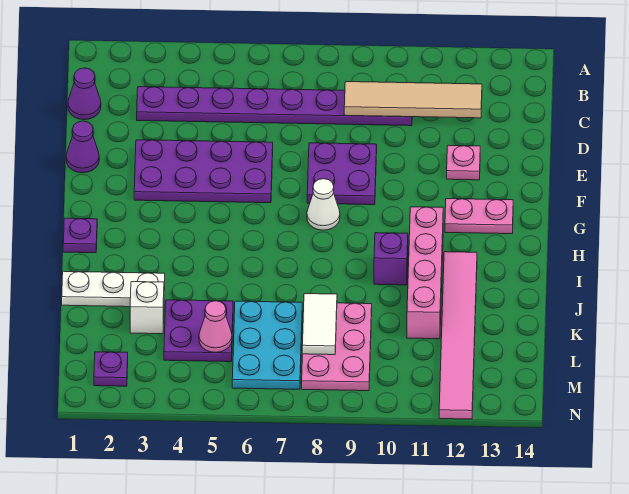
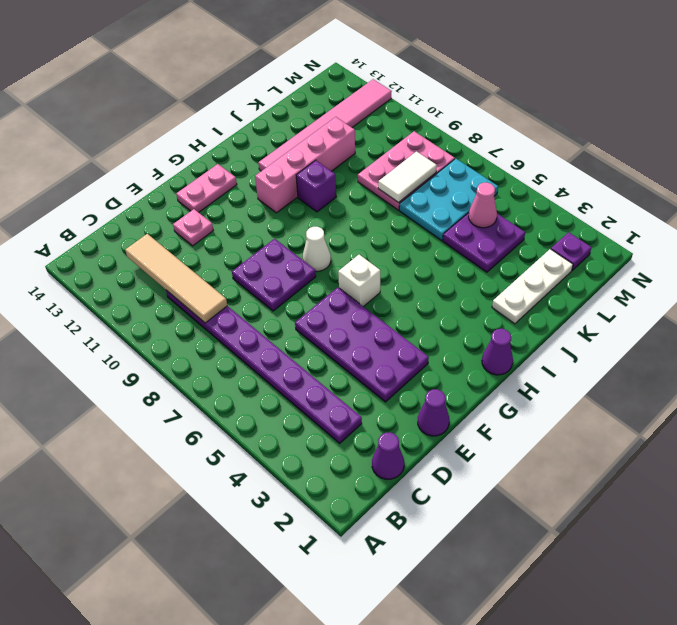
pink 1x2 plate [445,199,513,234] -> pink 1x2 plate turned to [176,164,237,212]
purple 1x1 plate [63,218,97,253] -> purple 1x1 cone [482,329,513,375]
white 1x3 plate [62,271,165,307] -> white 1x3 plate turned to [492,249,573,324]
white 1x1 brick [130,282,164,334] -> white 1x1 brick moved to [338,255,380,307]

